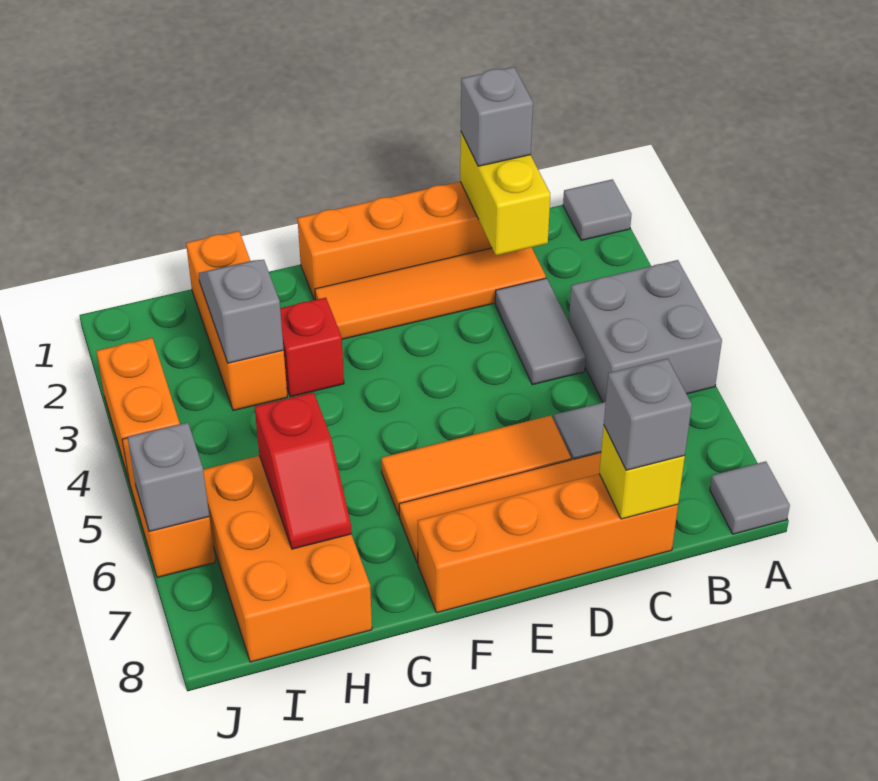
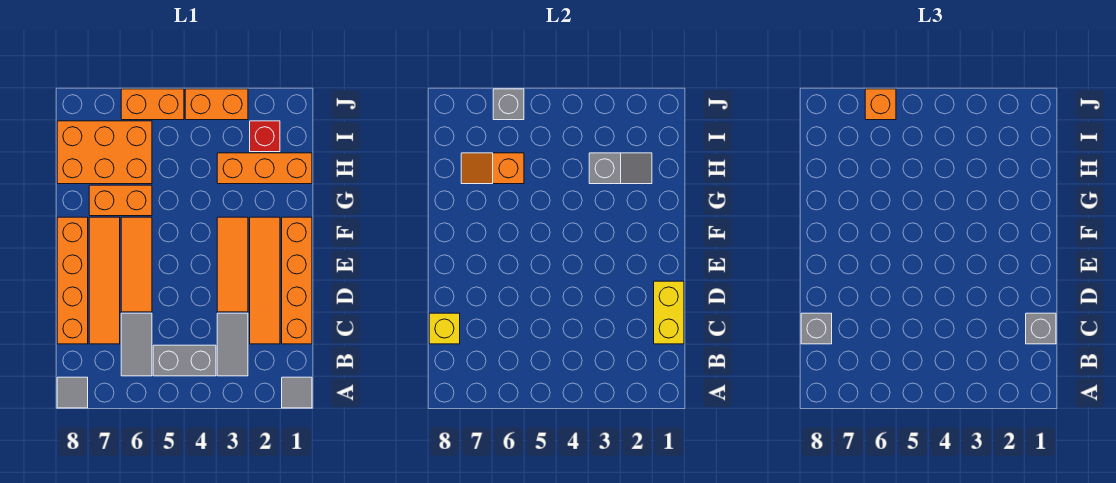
grey 2x2 brick [569,260,722,402] -> grey 1x2 brick [153,345,216,376]
yellow 1x2 brick [460,132,550,255] -> yellow 1x2 brick turned to [654,281,684,344]
grey 1x2 tile [495,278,586,385] -> grey 1x2 tile turned to [217,313,248,376]
none -> orange 1x3 tile [217,217,248,312]
red 1x1 brick [280,298,344,397] -> red 1x1 brick moved to [250,121,280,152]
none -> orange 1x2 brick [89,185,152,216]
red 1x2 slope [255,392,352,549] -> orange 1x2 slope [461,153,524,184]
none -> orange 1x1 brick [865,89,896,120]

